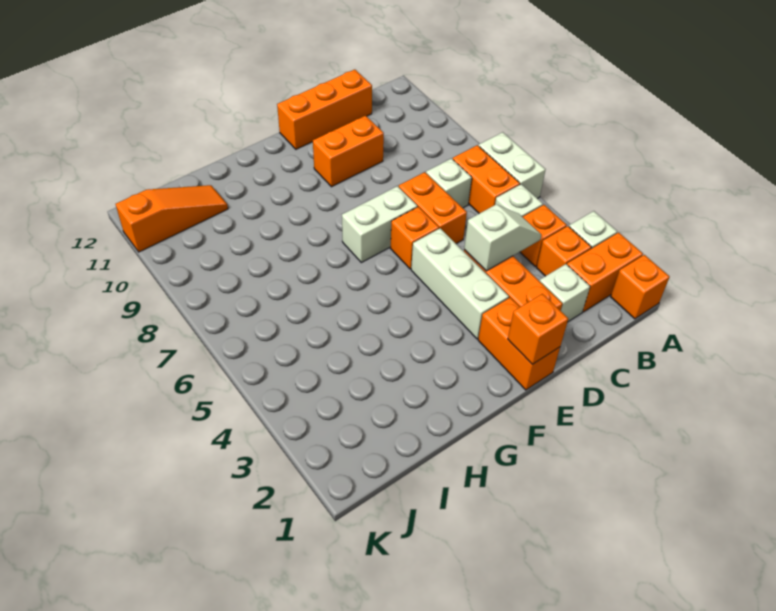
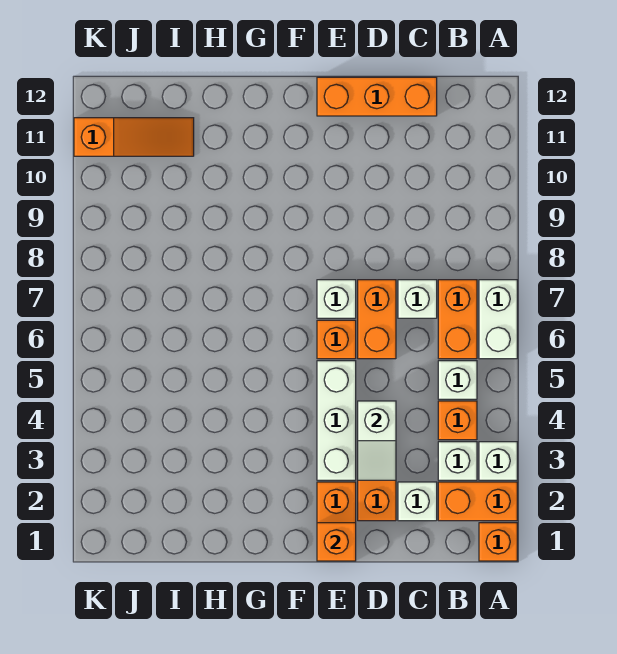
orange 1x1 brick [537,226,591,276] -> white 1x1 brick [438,442,477,480]
white 1x2 slope [464,205,541,271] -> white 1x2 slope turned to [358,401,396,480]
orange 1x2 brick [313,116,384,187] -> none
white 1x2 brick [342,186,417,263] -> white 1x1 brick [317,280,356,318]

